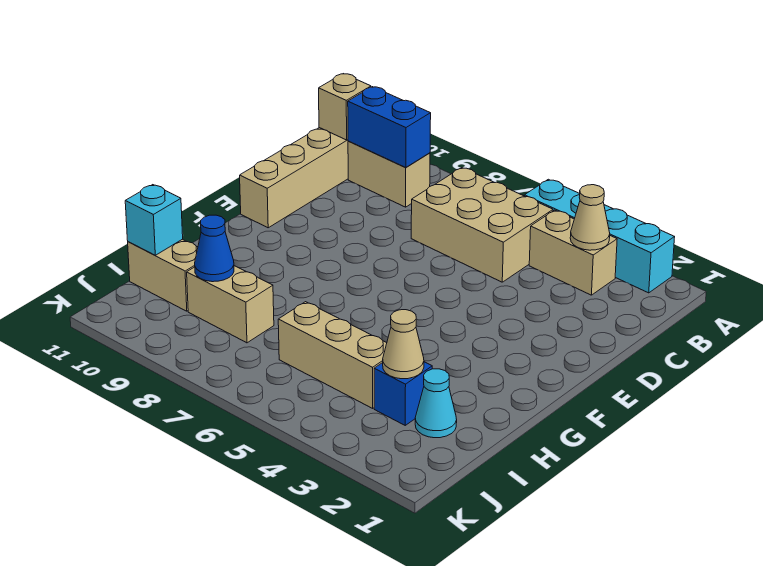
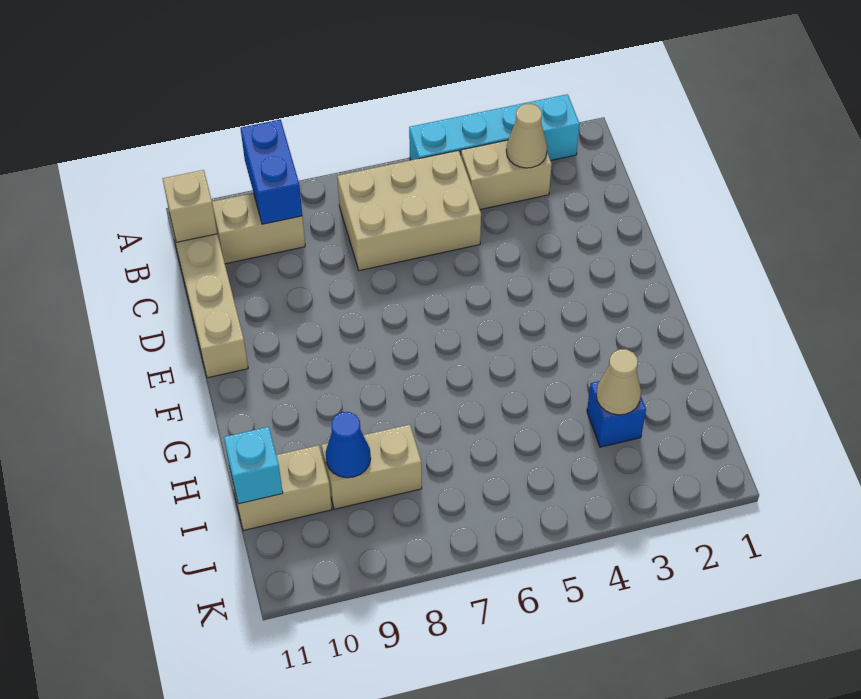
blue 1x2 brick [348,87,431,168] -> blue 1x2 brick turned to [241,119,302,224]
cyan 1x1 cone [415,369,457,438] -> none
tan 1x3 brick [278,302,387,408] -> none

